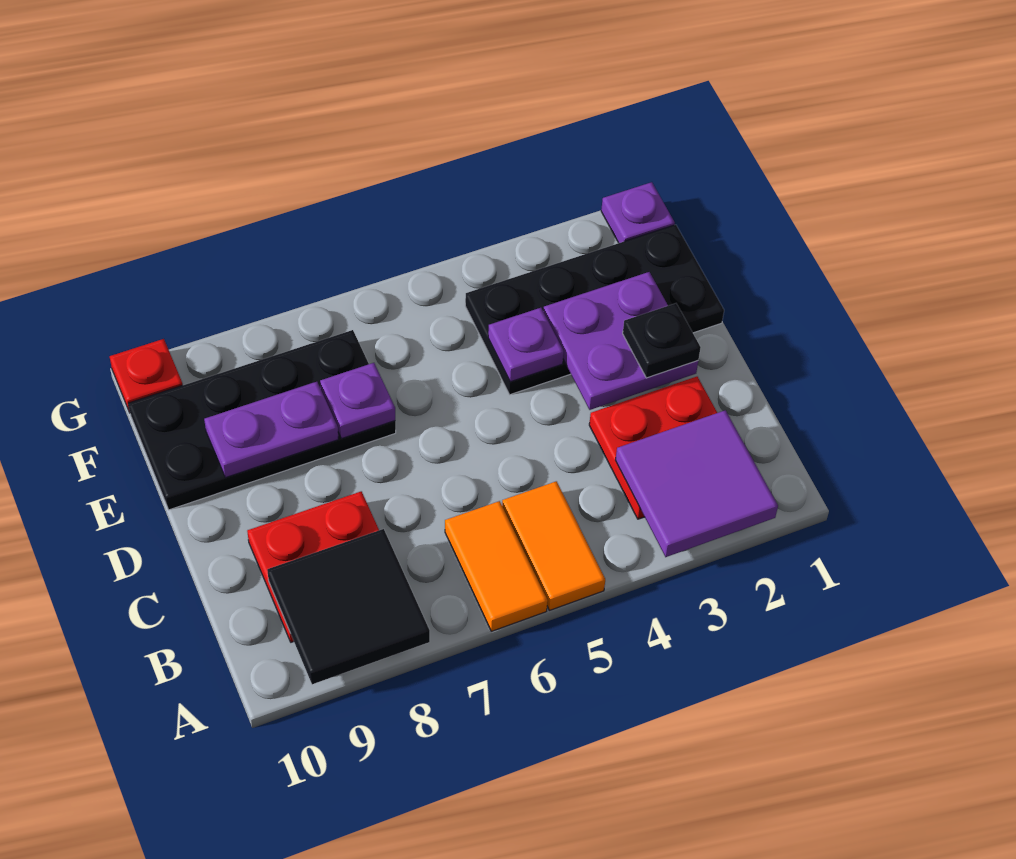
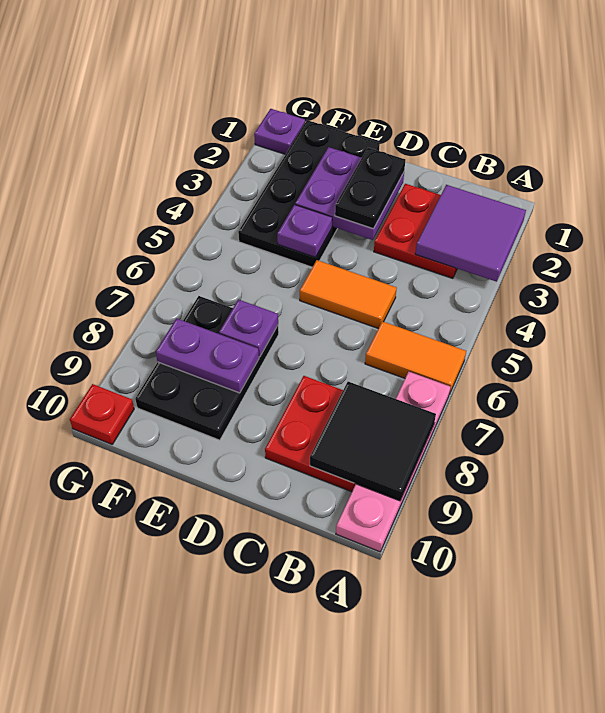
orange 1x2 tile [502,481,605,610] -> orange 1x2 tile moved to [300,260,397,329]
none -> pink 1x4 plate [336,372,450,552]
black 1x1 plate [623,303,701,378] -> black 1x2 plate [335,148,405,229]
black 2x4 plate [128,330,396,510] -> black 2x3 plate [135,296,279,440]
purple 1x2 plate [204,382,338,478] -> purple 1x2 plate turned to [156,319,259,393]

